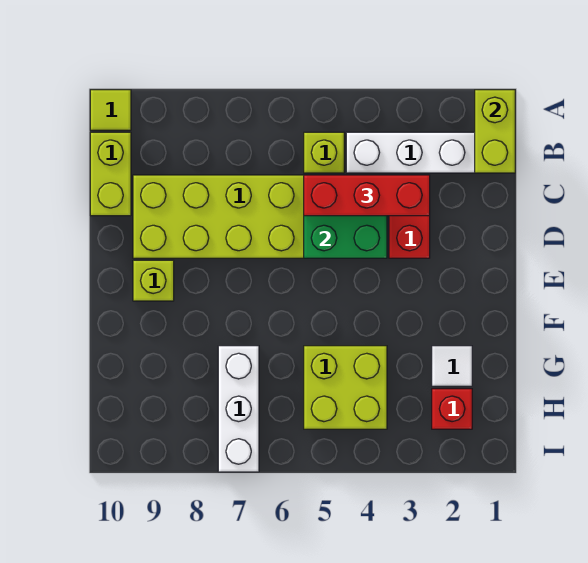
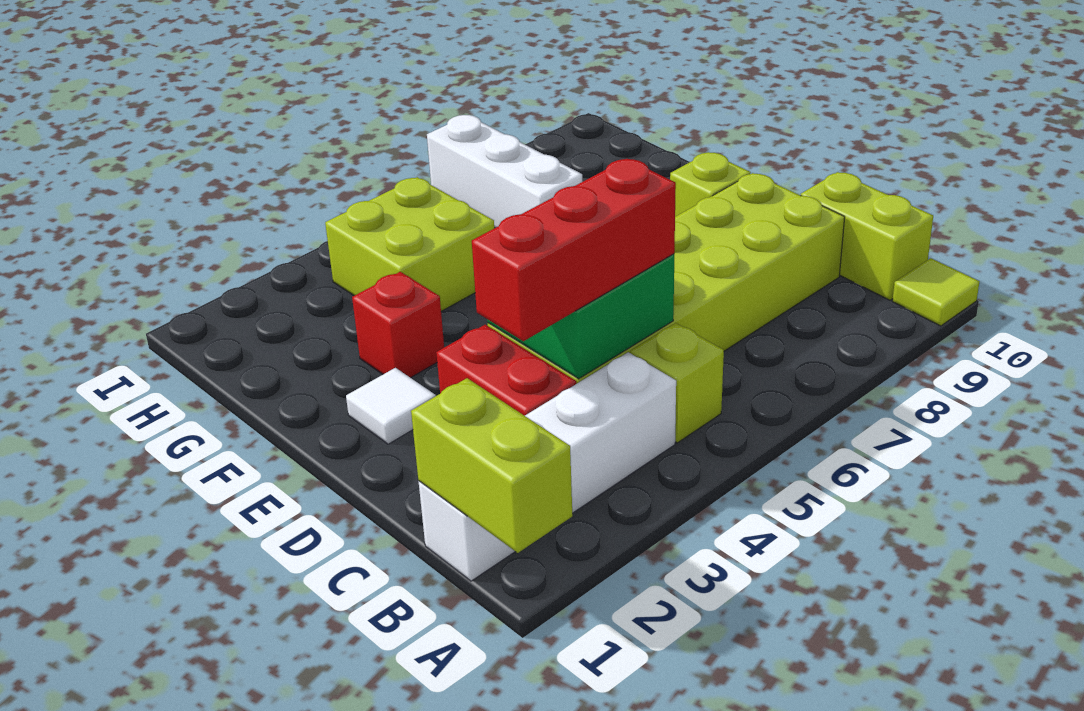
white 1x1 tile [432,346,472,386] -> white 1x1 tile moved to [346,368,436,444]
red 1x1 brick [432,389,472,429] -> red 1x1 brick moved to [352,272,444,378]

